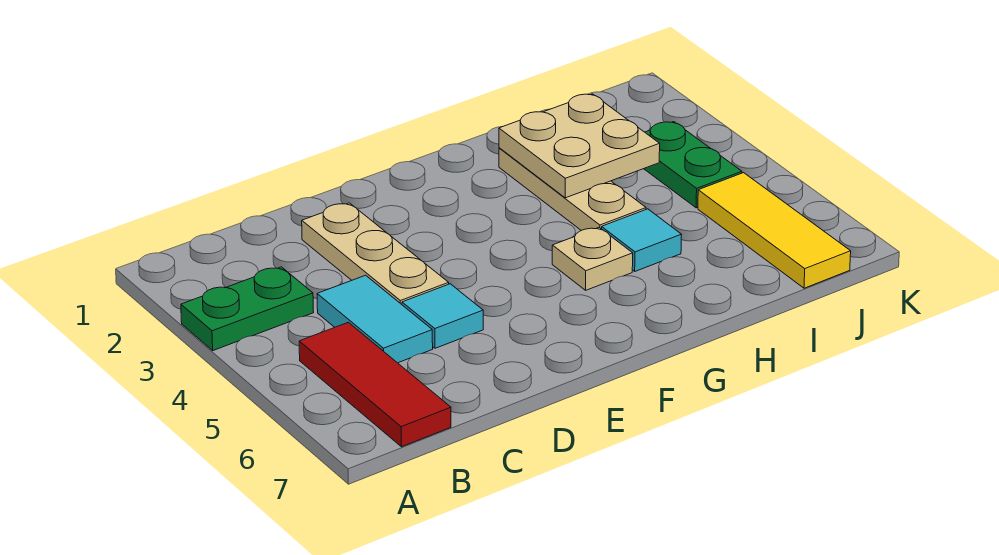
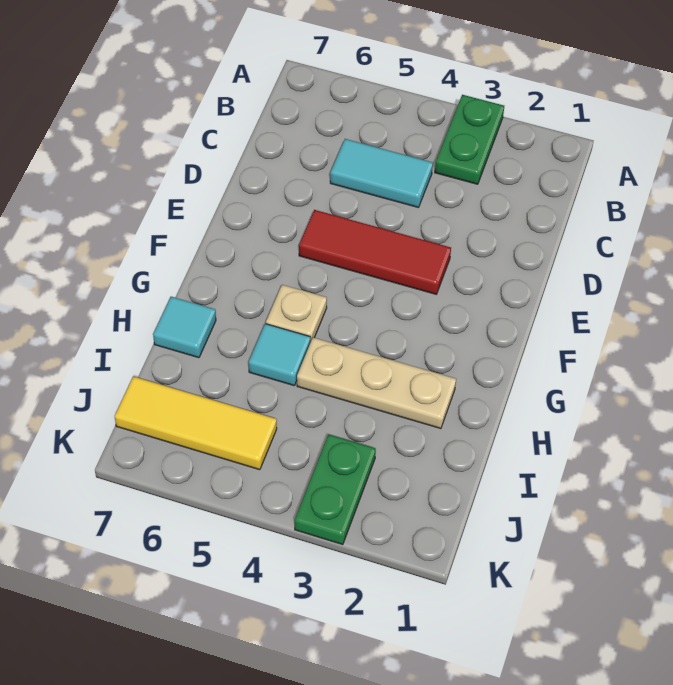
red 1x3 tile [299,322,451,447] -> red 1x3 tile moved to [299,210,451,294]
tan 1x3 plate [302,203,449,304] -> none
cyan 1x1 tile [402,284,483,348] -> cyan 1x1 tile moved to [153,297,216,358]
tan 2x2 plate [499,94,660,198] -> none
green 1x2 plate [644,122,742,208] -> green 1x2 plate turned to [295,434,376,545]

